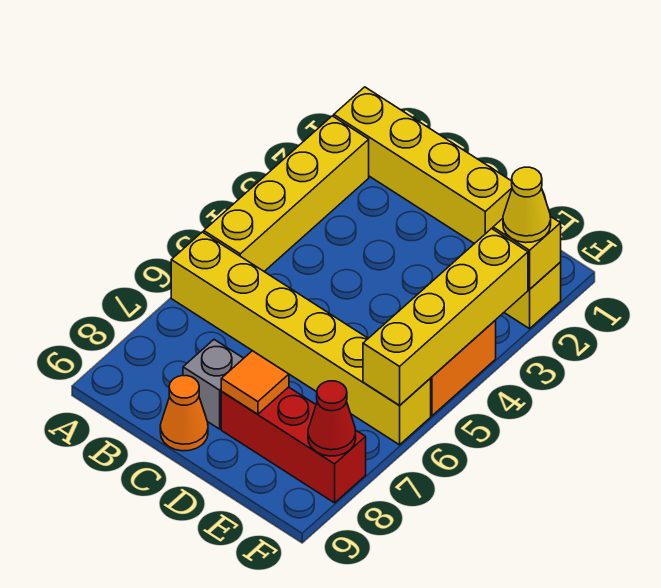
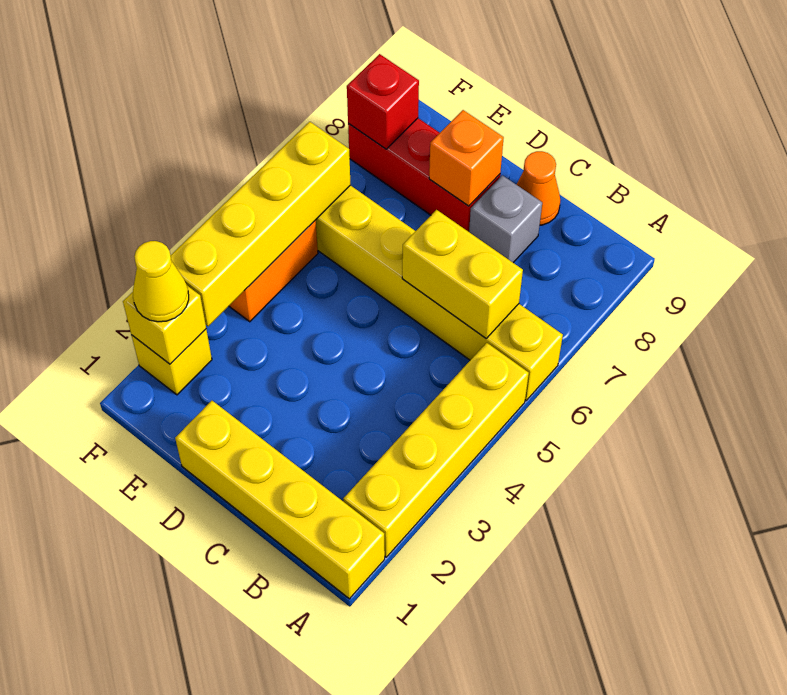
none -> yellow 1x2 brick [402,210,523,338]
orange 1x1 tile [221,351,289,414] -> orange 1x1 brick [429,110,504,206]
red 1x1 cone [308,381,356,456] -> red 1x1 brick [347,54,419,149]

